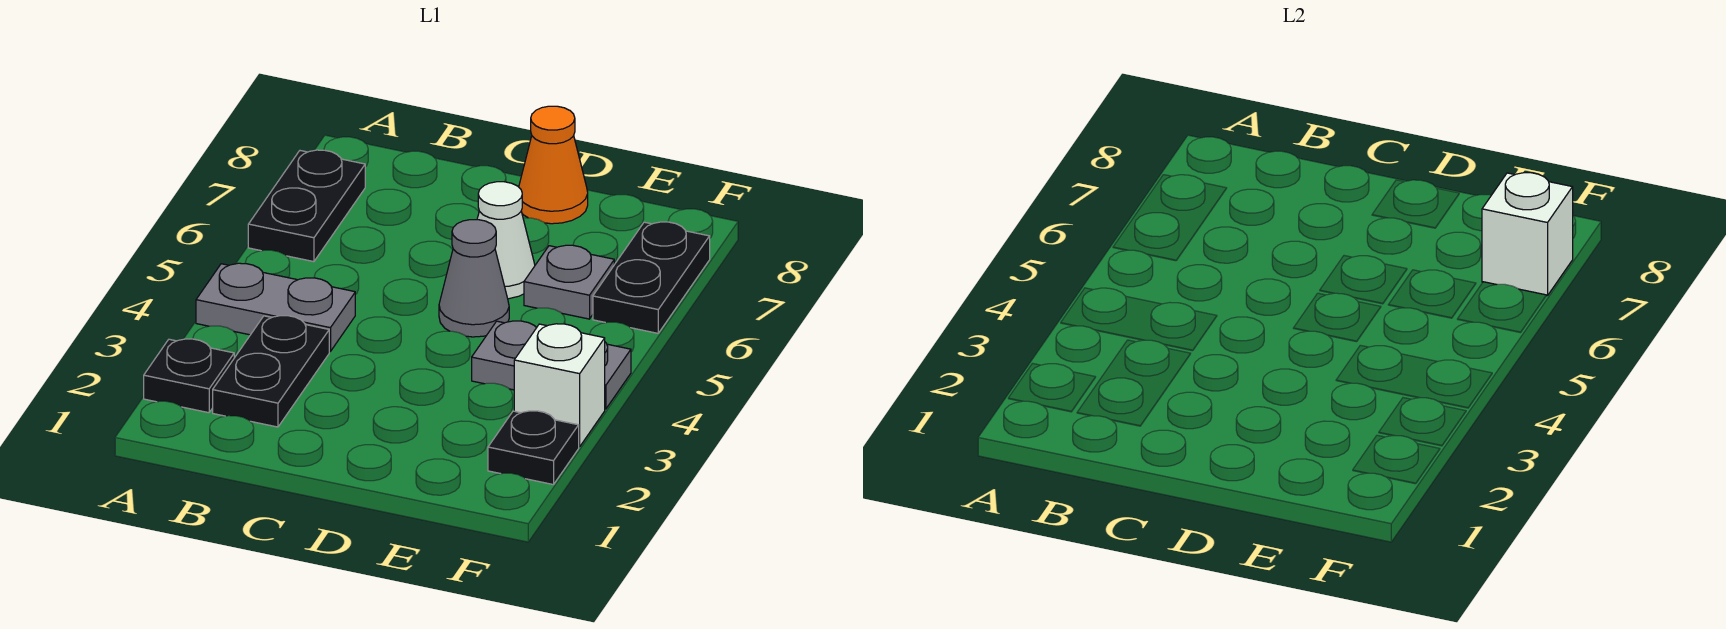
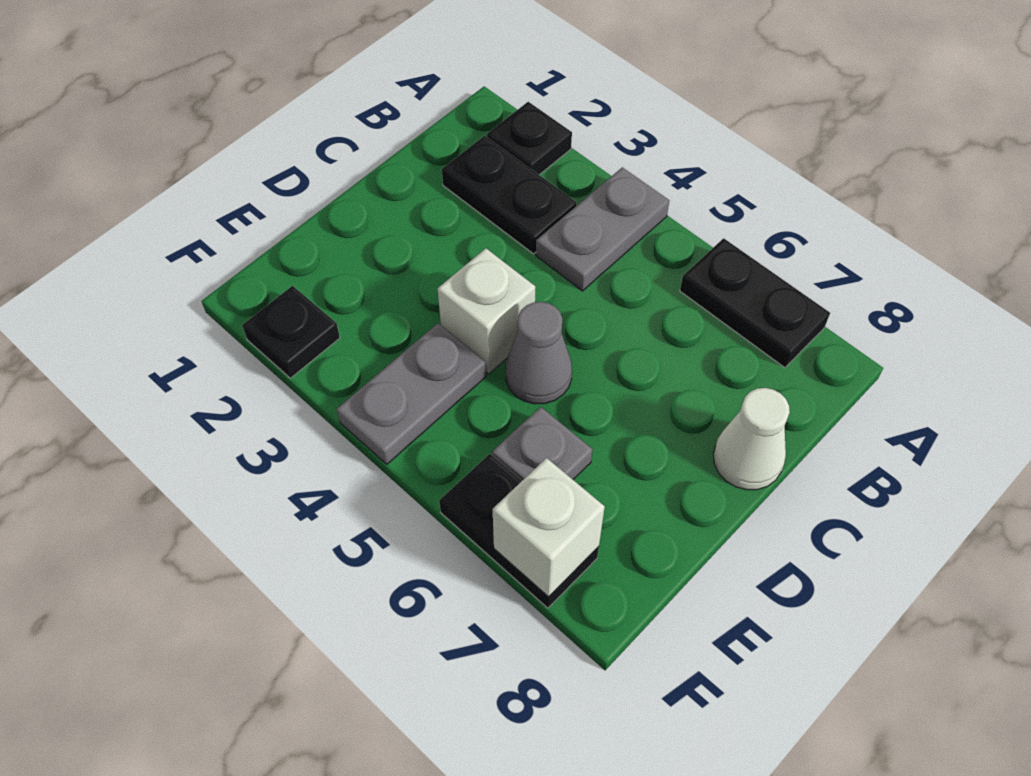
white 1x1 cone [477,182,535,299] -> white 1x1 cone moved to [713,388,790,490]
orange 1x1 cone [519,106,588,224] -> none
white 1x1 brick [514,324,605,447] -> white 1x1 brick moved to [438,248,535,374]

